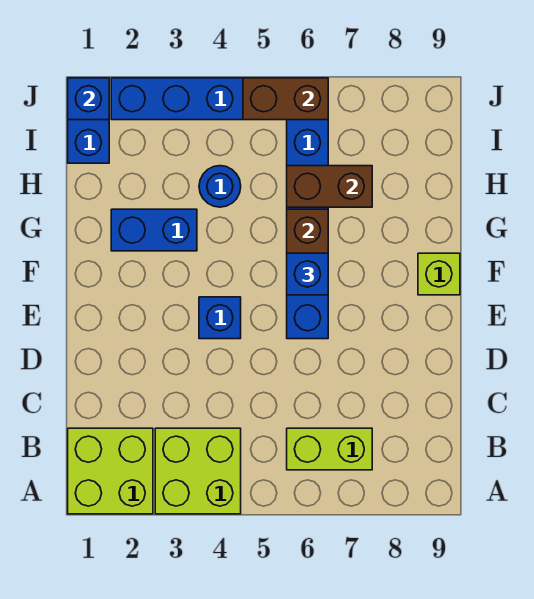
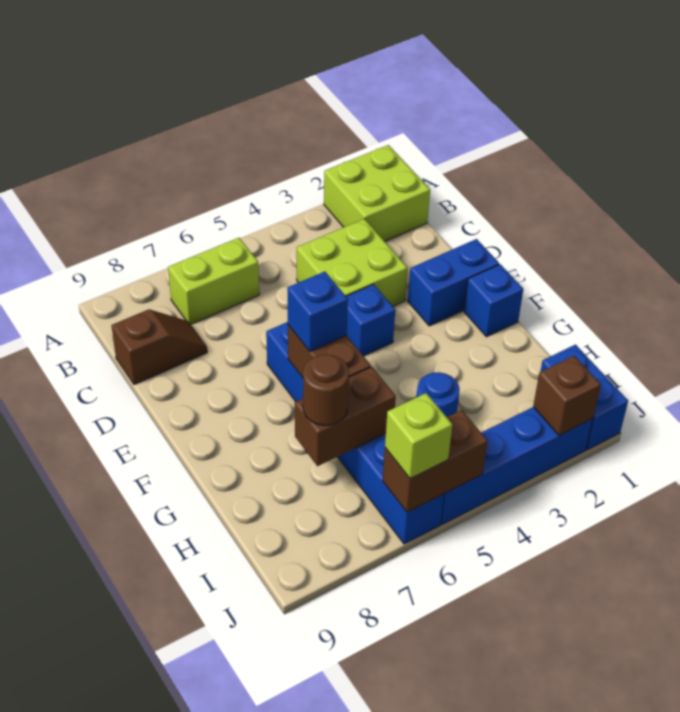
lime 2x2 brick [155,428,241,514] -> lime 2x2 brick moved to [297,219,408,306]
none -> brown 1x2 slope [111,309,207,385]
lime 1x1 brick [418,253,460,295] -> lime 1x1 brick moved to [385,393,453,479]
blue 1x2 brick [111,209,197,251] -> blue 1x2 brick moved to [408,239,499,326]
none -> brown 1x1 round brick [303,354,349,426]
blue 1x1 brick [68,78,109,120] -> blue 1x1 brick moved to [464,264,523,337]
none -> brown 1x1 brick [533,356,601,435]

